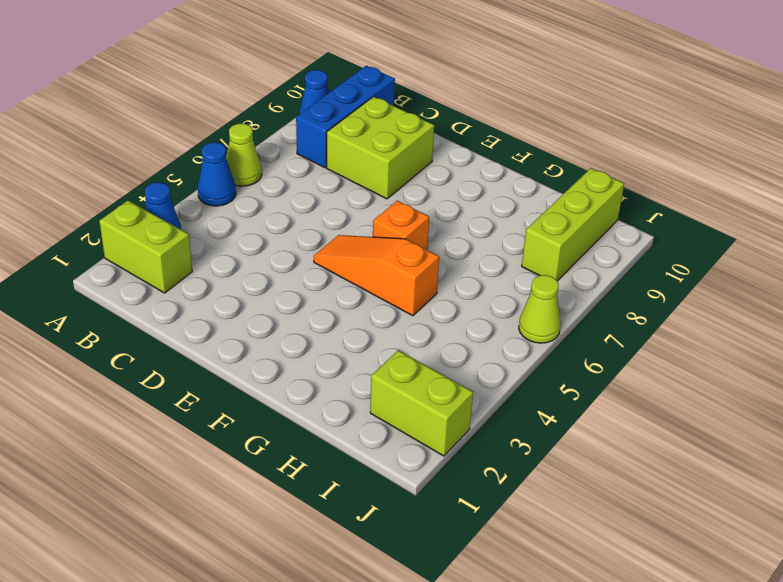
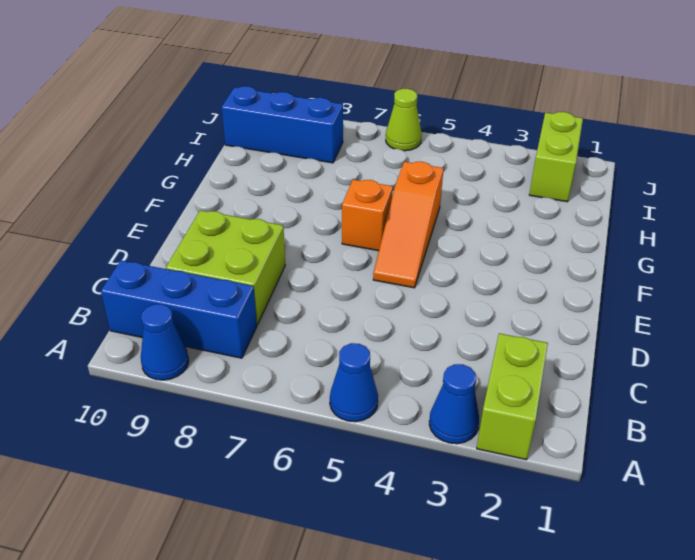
lime 1x1 cone [226,124,262,186] -> none
lime 1x3 brick [522,168,624,281] -> blue 1x3 brick [222,86,343,163]

